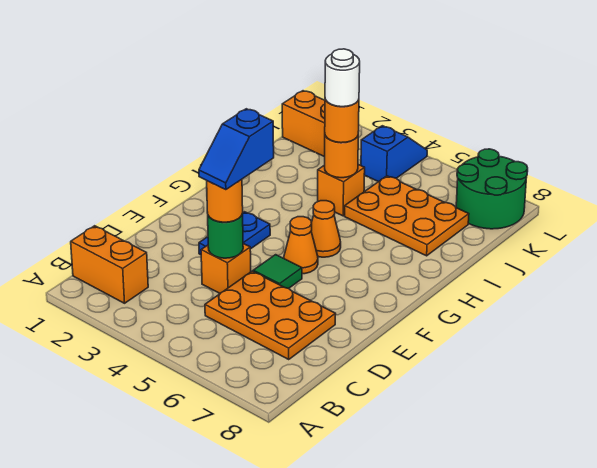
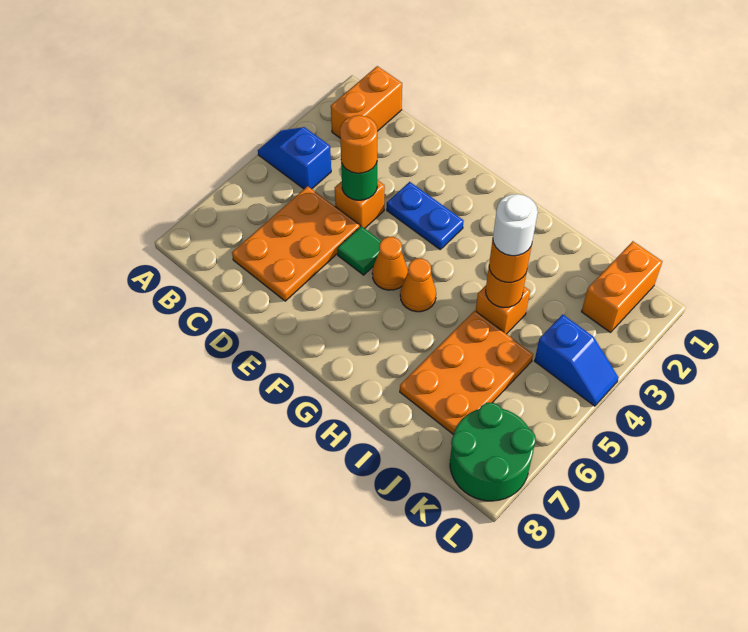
blue 1x2 slope [199,109,274,190] -> blue 1x2 slope moved to [258,127,331,189]

